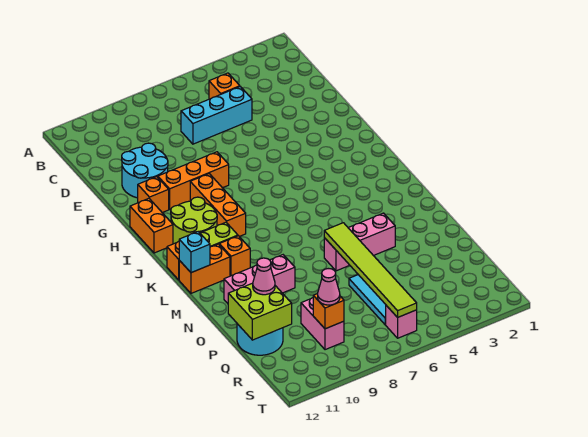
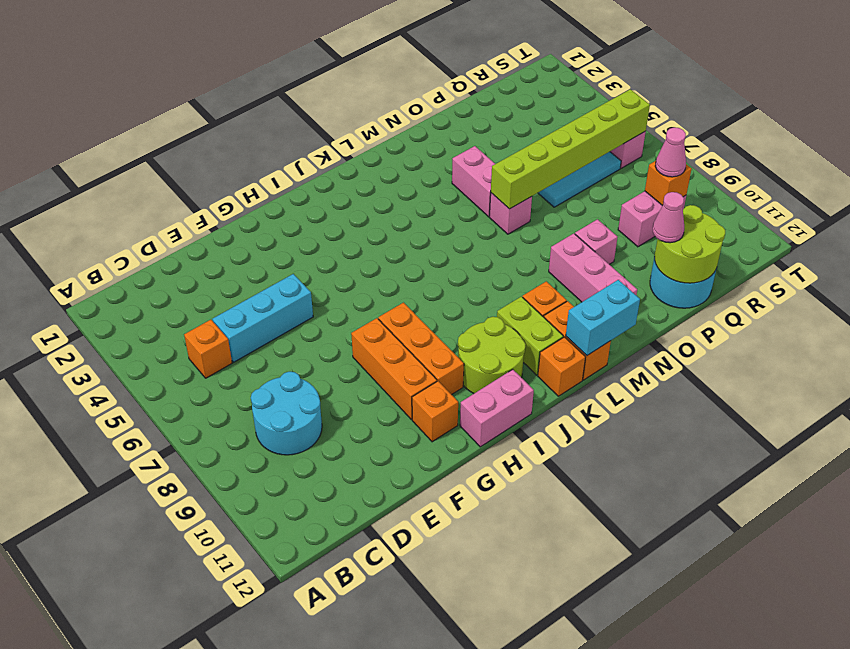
cyan 1x3 brick [181,87,252,144] -> cyan 1x3 brick turned to [213,274,313,362]
cyan 2x2 round brick [122,143,168,198] -> cyan 2x2 round brick moved to [251,372,322,455]
orange 1x3 brick [190,174,246,237] -> orange 1x3 brick turned to [378,303,464,395]
orange 1x2 brick [130,199,173,253] -> pink 1x2 brick [460,369,534,447]
cyan 1x1 brick [179,231,210,273] -> cyan 1x2 brick [566,280,640,355]
lime 1x6 tile [324,223,417,318] -> lime 1x6 brick [491,89,650,209]
none -> pink 1x1 brick [575,219,618,264]
lime 2x2 brick [228,283,292,340] -> lime 2x2 round brick [654,205,725,283]

